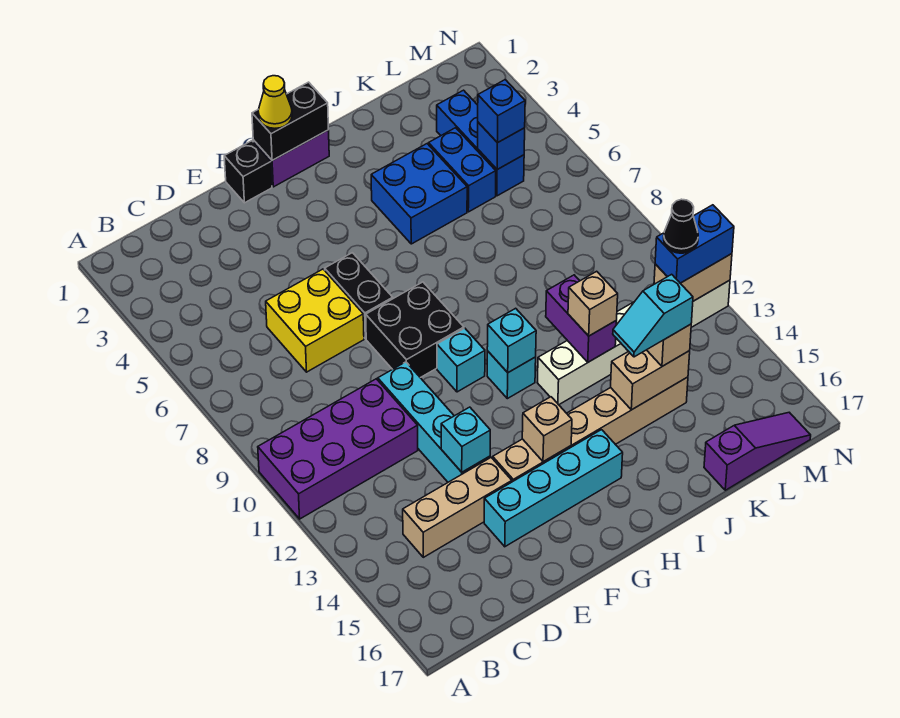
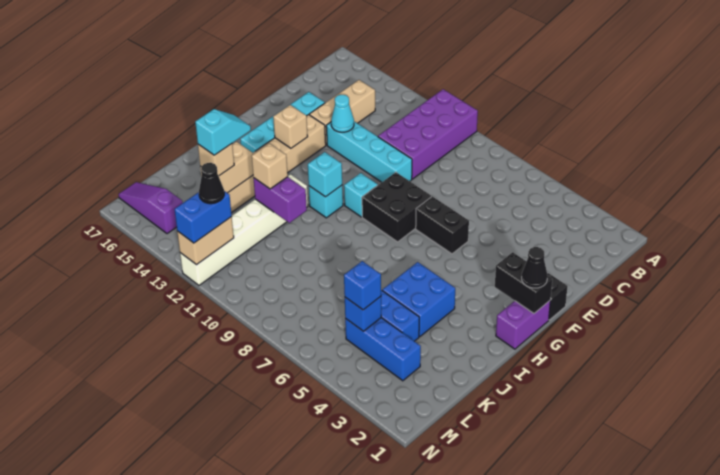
yellow 2x2 brick [266,269,364,372] -> none
cyan 1x1 brick [441,407,490,472] -> cyan 1x1 cone [331,95,354,132]
black 1x2 brick [252,82,329,160] -> black 1x2 brick turned to [495,252,552,313]
yellow 1x1 cone [258,76,292,128] -> black 1x1 cone [522,247,548,288]
purple 1x3 slope [704,412,811,490] -> purple 1x3 slope turned to [119,182,183,234]

